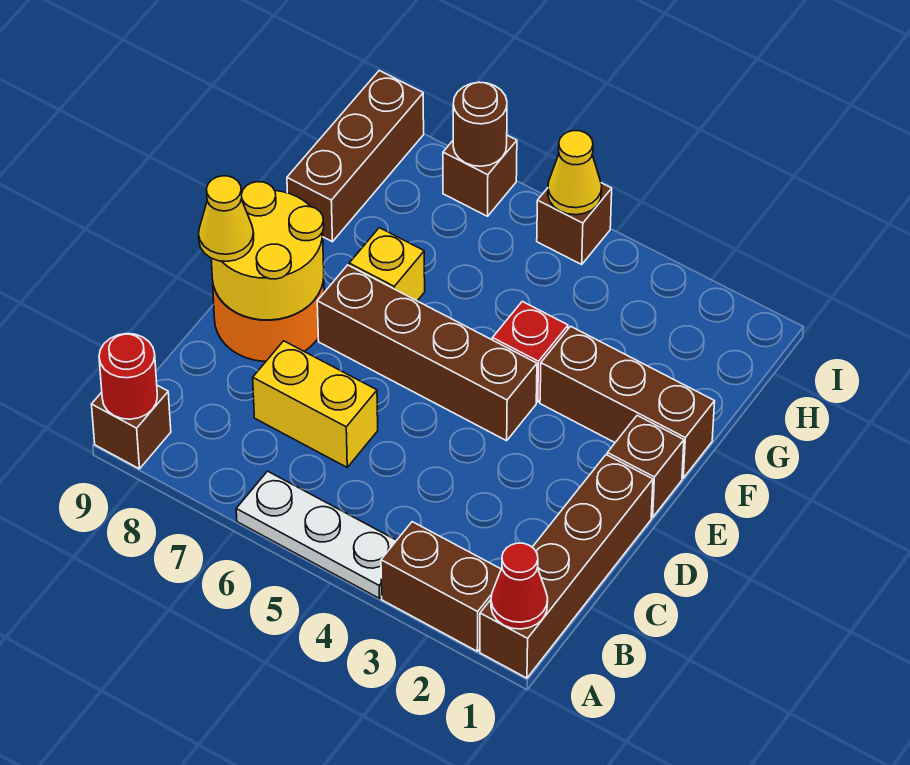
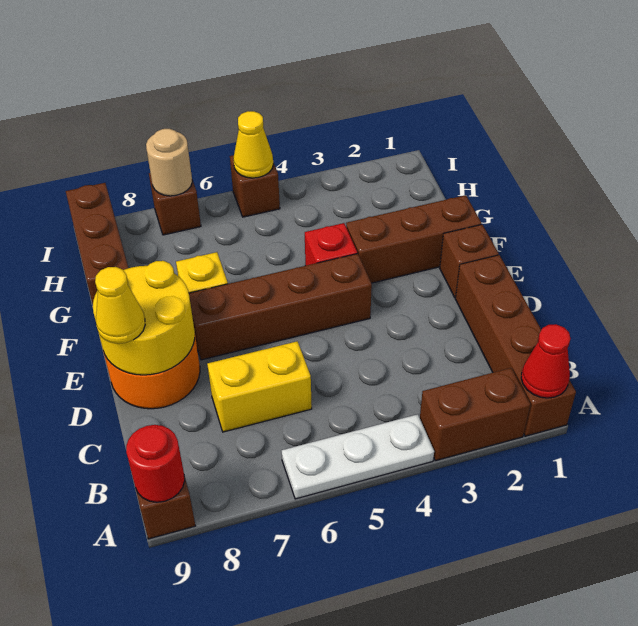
brown 1x1 round brick [453,82,507,166] -> tan 1x1 round brick [146,129,192,196]

